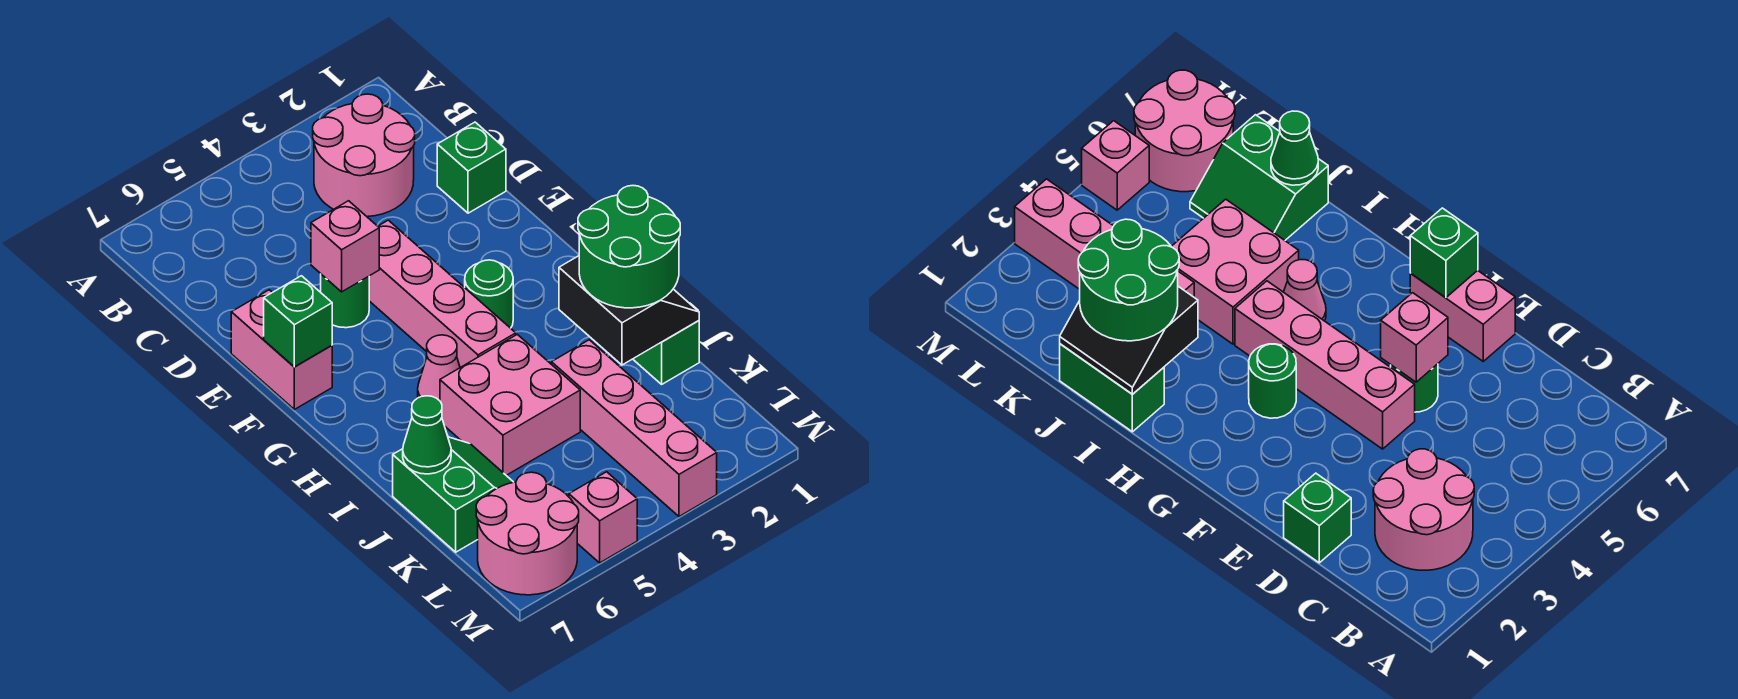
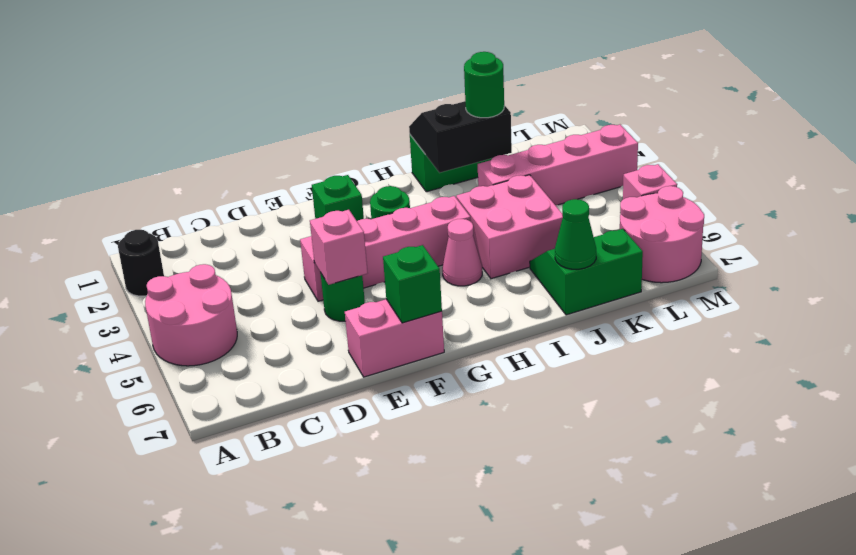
none -> black 1x1 round brick [118,230,164,296]
pink 2x2 round brick [313,94,415,217] -> pink 2x2 round brick moved to [145,264,237,366]
green 1x1 brick [437,122,506,213] -> green 1x1 brick moved to [312,175,364,221]
green 2x2 round brick [578,186,680,308] -> green 1x1 round brick [464,52,504,118]

